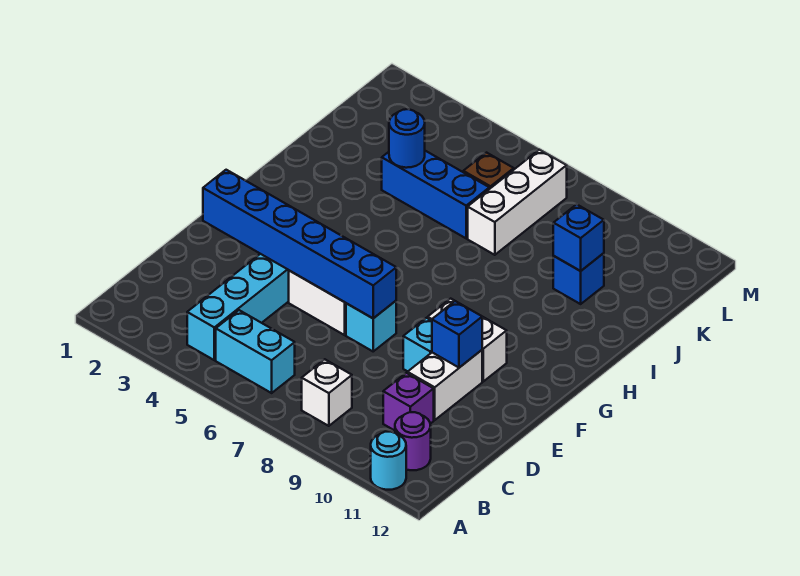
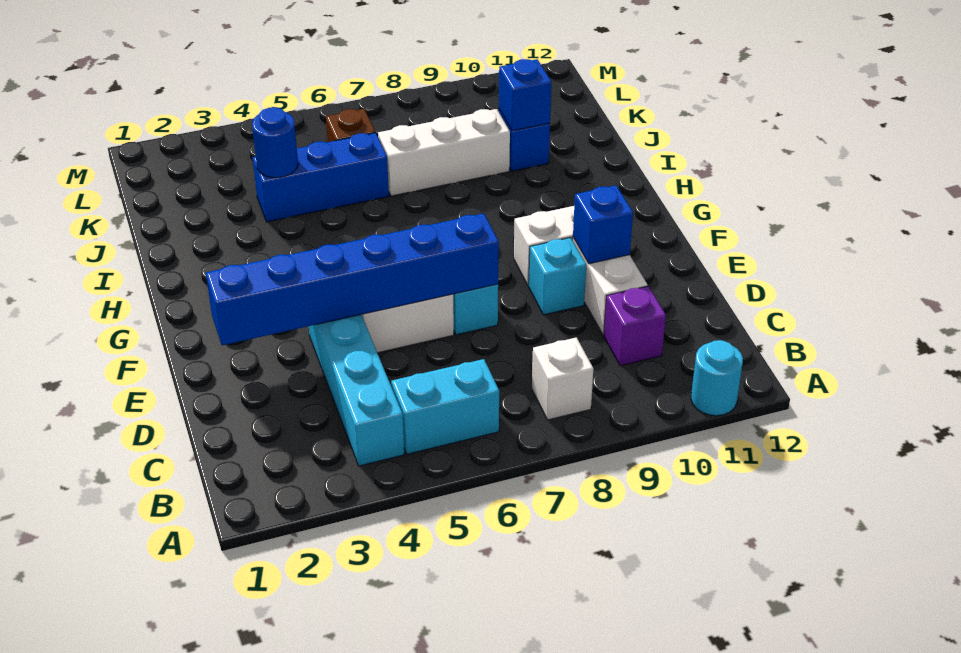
purple 1x1 round brick [395,412,431,470] -> none
white 1x3 brick [468,150,567,255] -> white 1x3 brick turned to [378,109,510,196]

